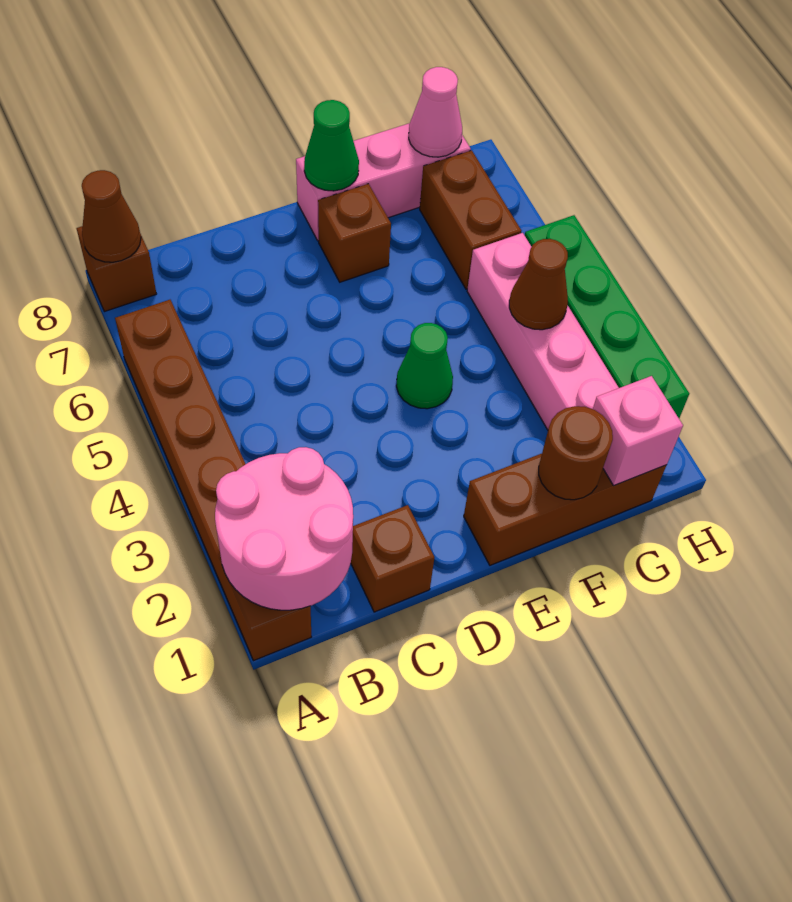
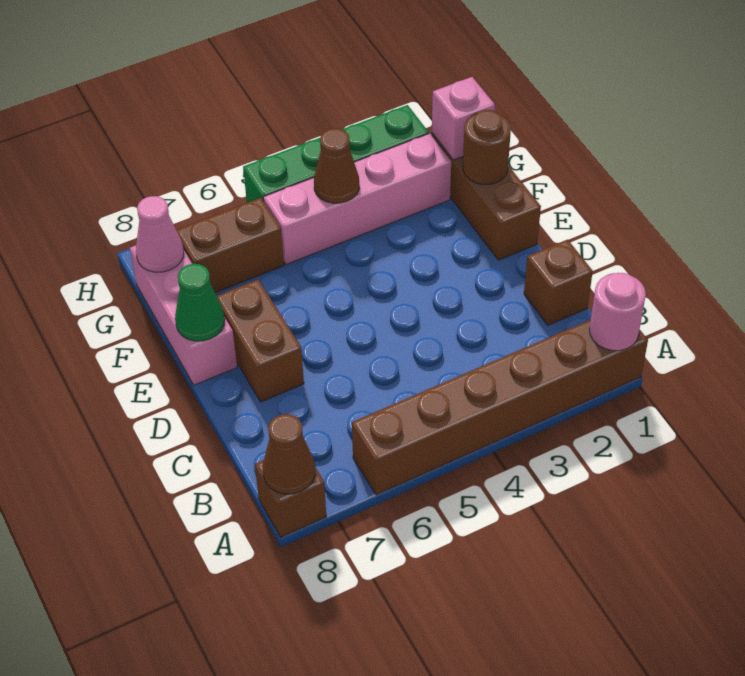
pink 2x2 round brick [215,447,353,610] -> pink 1x1 round brick [590,273,646,351]
green 1x1 cone [396,323,453,409] -> none
brown 1x1 brick [318,184,391,282] -> brown 1x2 brick [217,280,304,402]

